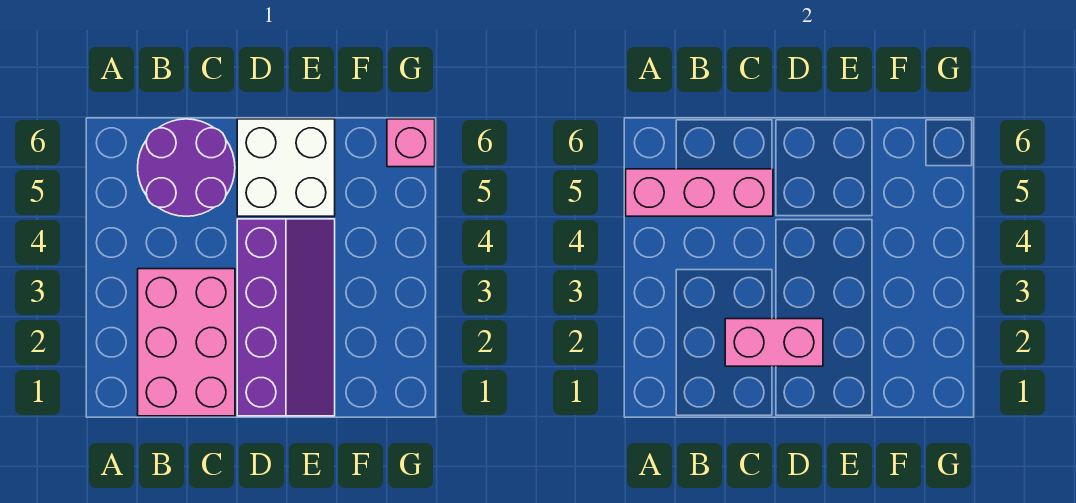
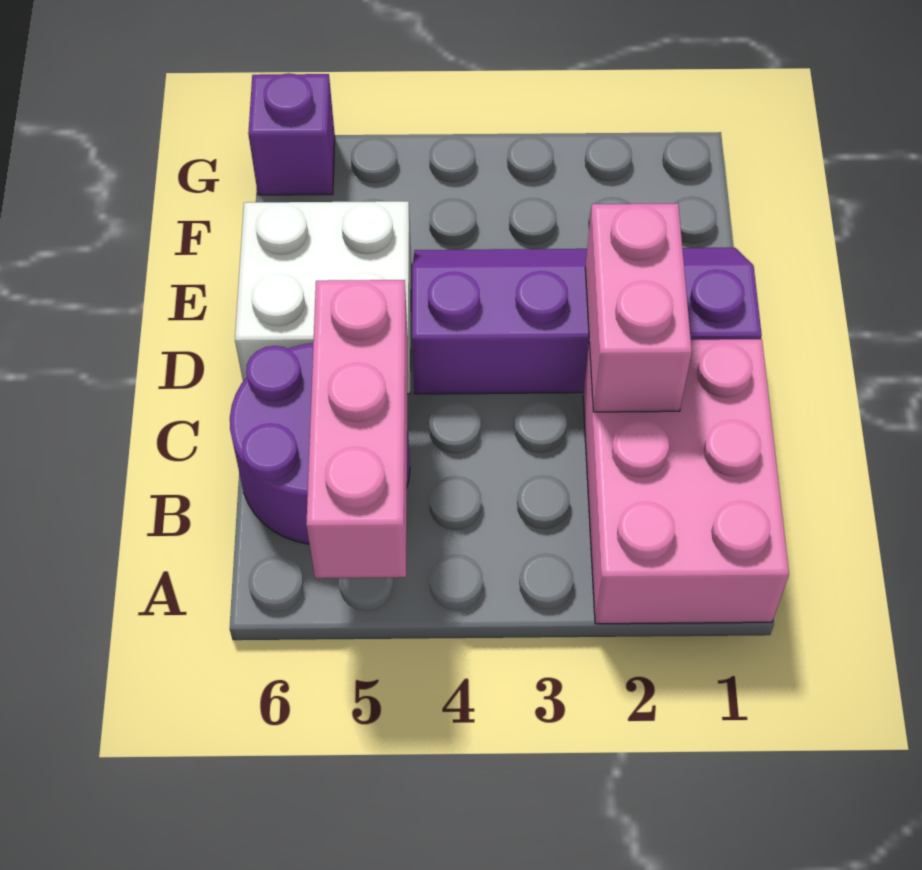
pink 2x3 brick [138,269,235,416] -> pink 2x3 brick turned to [583,339,789,624]
pink 1x1 brick [387,119,435,167] -> purple 1x1 brick [248,73,335,195]

